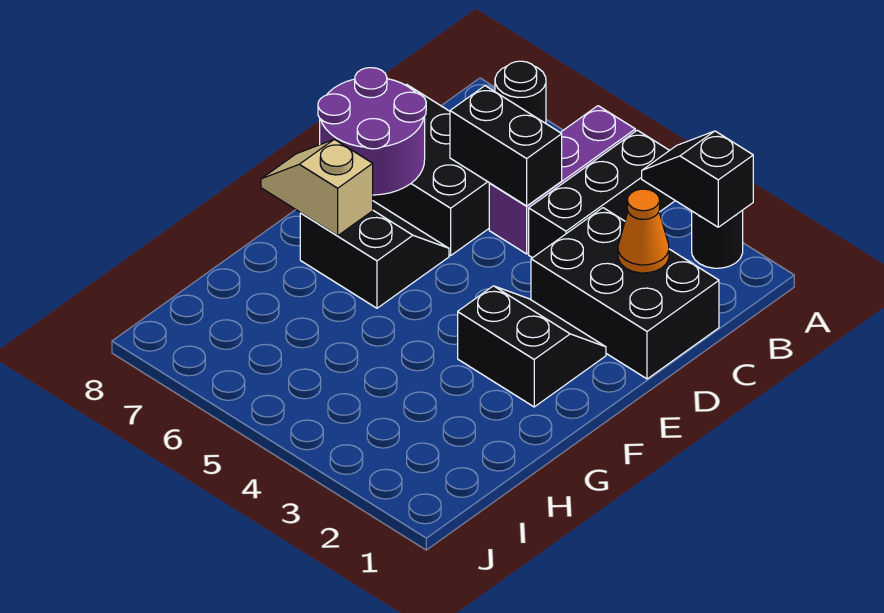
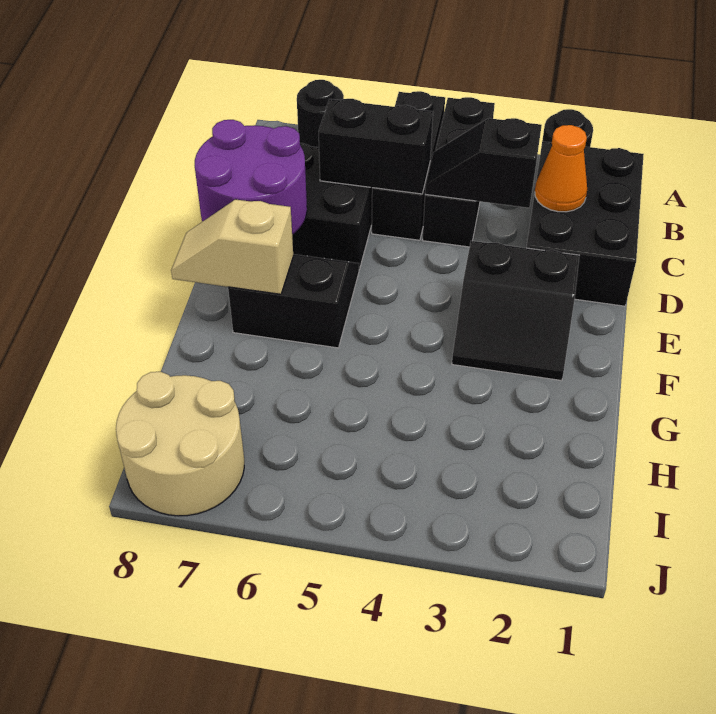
black 1x2 slope [642,131,753,227] -> black 1x2 slope moved to [425,118,542,208]
purple 1x3 brick [489,106,635,254] -> black 1x3 brick [372,91,445,240]
black 2x3 brick [531,208,719,379] -> black 2x3 brick turned to [526,141,644,306]
black 2x2 slope [458,286,606,407] -> black 2x2 slope turned to [452,241,580,381]
none -> tan 2x2 round brick [116,372,244,516]

